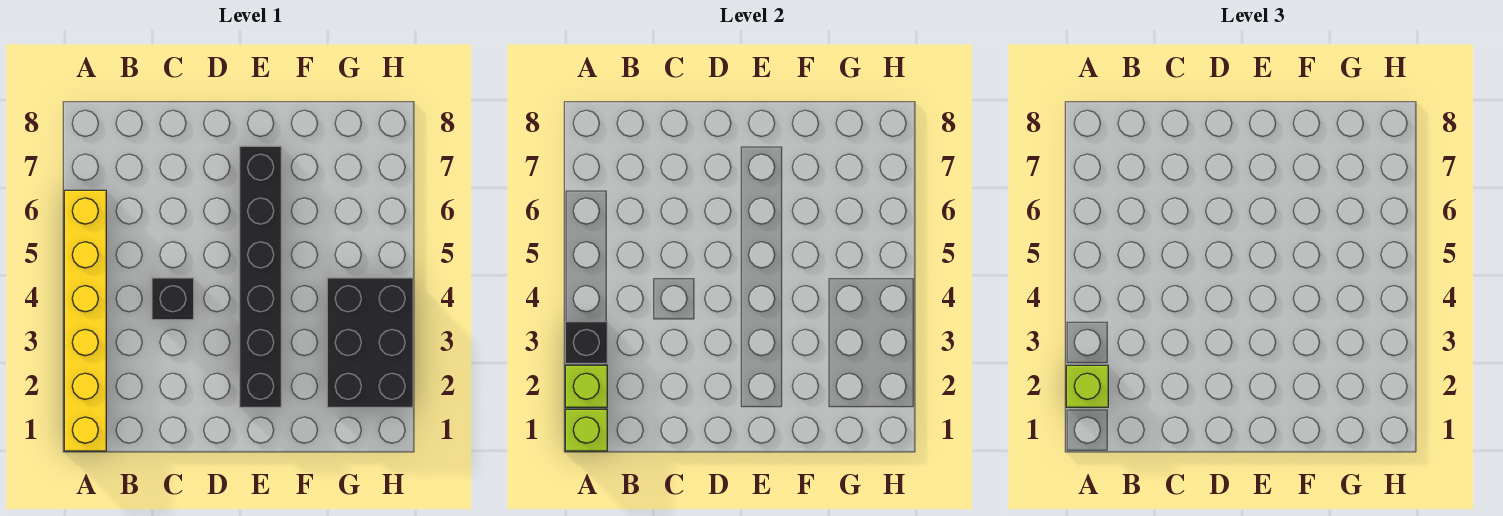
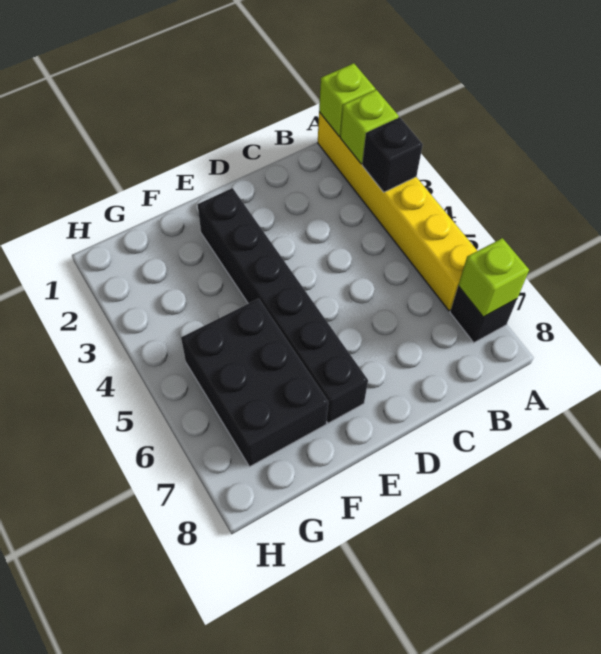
lime 1x1 brick [1066,365,1108,407] -> lime 1x1 brick moved to [458,238,529,317]
black 1x1 brick [152,278,194,320] -> black 1x1 brick moved to [450,286,517,343]
black 2x3 brick [327,278,413,407] -> black 2x3 brick moved to [181,299,328,467]

